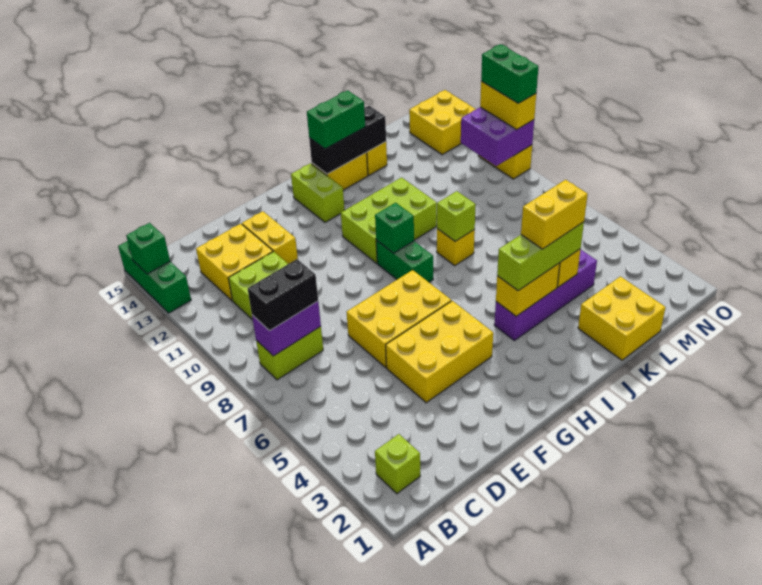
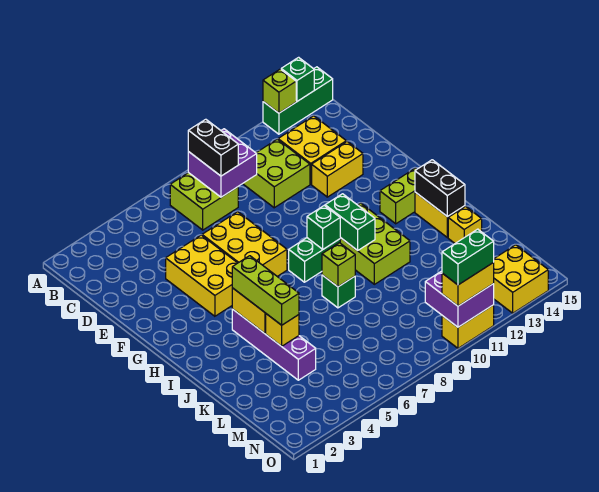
lime 1x1 brick [375,434,420,494] -> lime 1x1 brick moved to [263,69,296,113]
lime 1x2 brick [256,326,323,380] -> lime 2x2 brick [170,173,238,230]
purple 1x2 brick [252,301,321,356] -> purple 2x2 brick [188,129,257,197]
black 1x3 brick [309,106,386,174] -> black 1x2 brick [415,160,465,217]
green 1x2 brick [307,90,365,149] -> green 1x2 brick moved to [325,194,375,250]
yellow 1x2 brick [521,180,588,249] -> none
yellow 1x1 brick [437,229,475,266] -> green 1x1 brick [322,275,355,308]
yellow 2x2 brick [578,276,666,360] -> none

